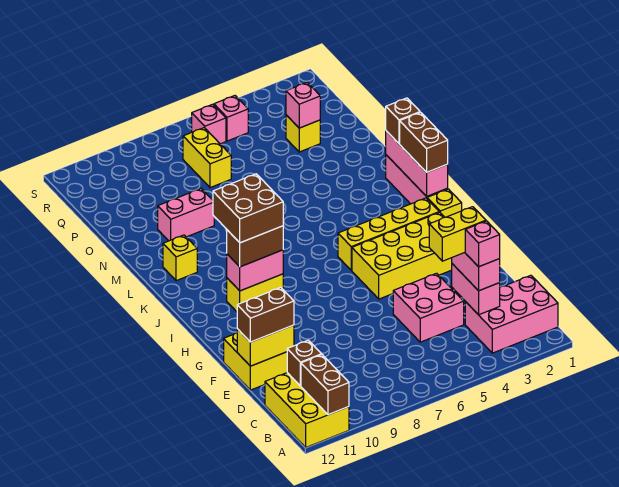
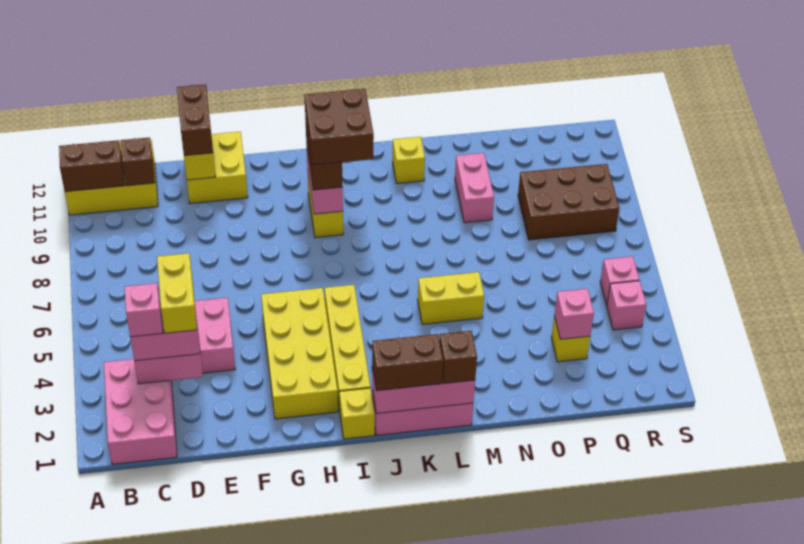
yellow 1x2 brick [183,128,231,188] -> yellow 1x2 brick moved to [418,272,484,324]
none -> brown 2x3 brick [518,164,619,240]
pink 1x1 brick [192,104,226,144] -> pink 1x1 brick moved to [607,281,646,330]

